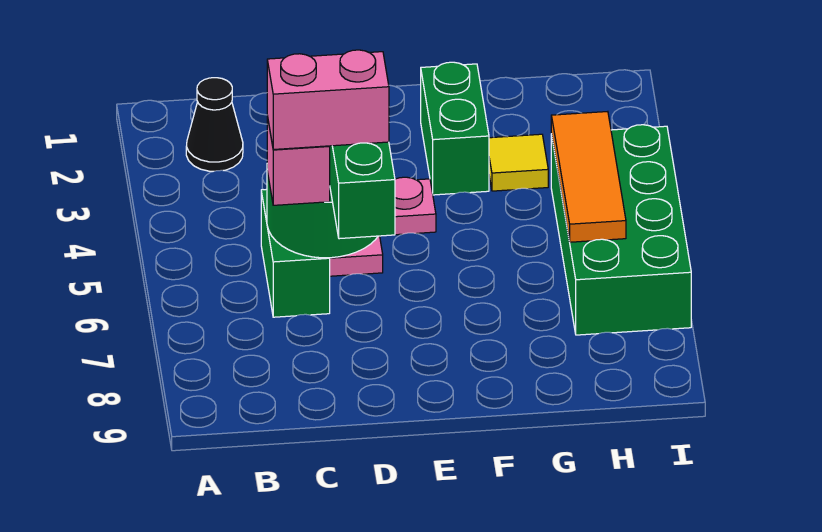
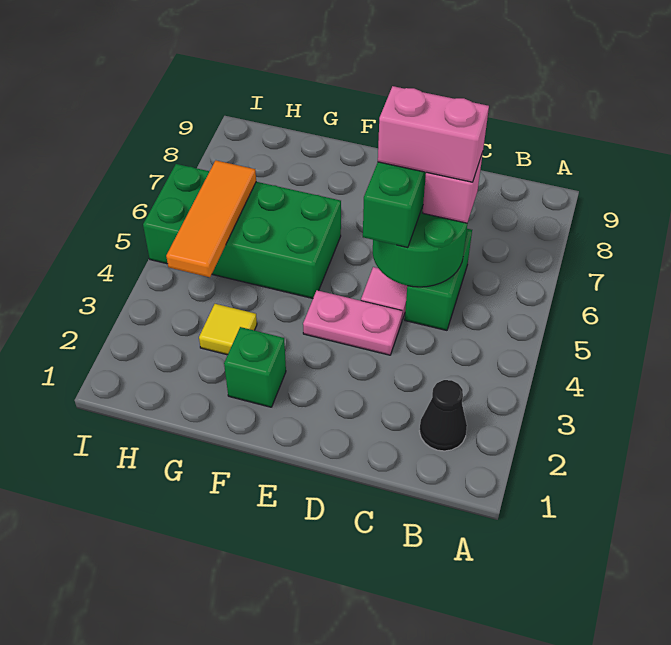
green 1x2 brick [421,62,489,195] -> green 1x1 brick [224,327,286,407]
green 2x4 brick [551,125,691,335] -> green 2x4 brick turned to [143,164,341,298]

